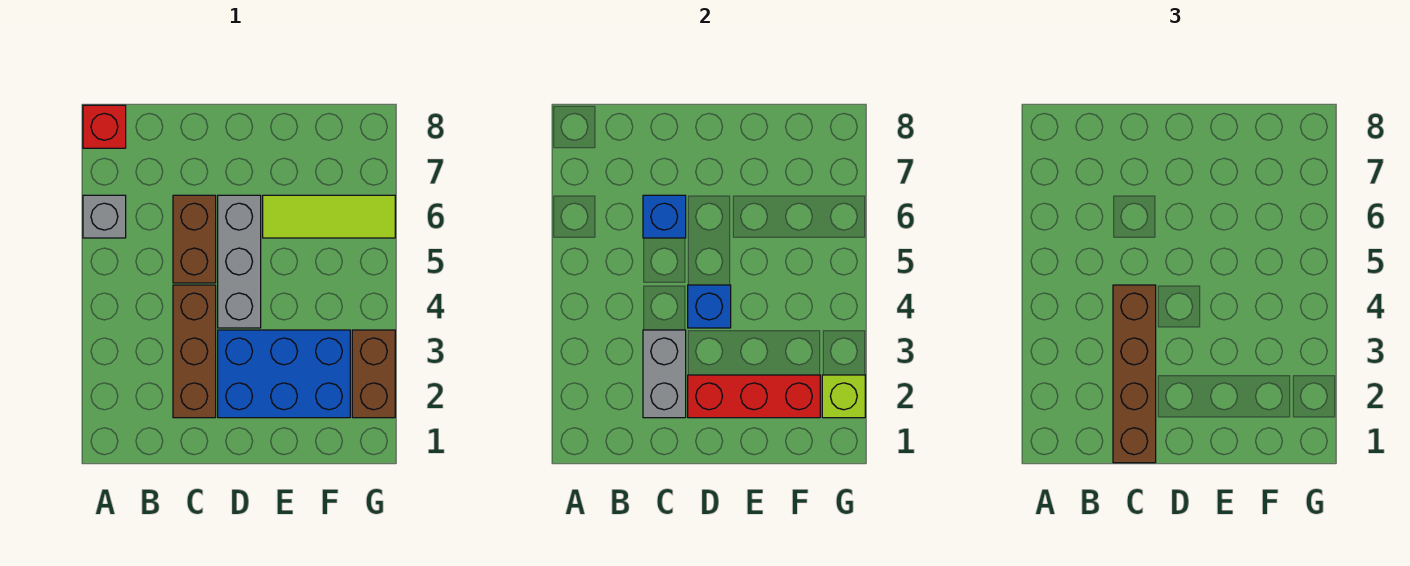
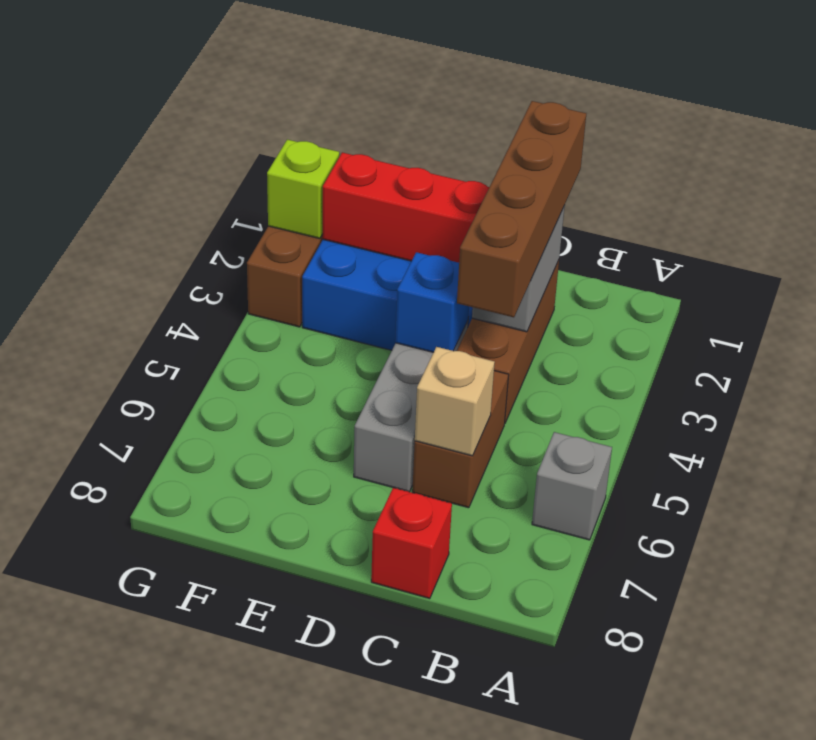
red 1x1 brick [83,105,126,148] -> red 1x1 brick moved to [371,488,452,599]
blue 1x1 brick [643,195,686,238] -> tan 1x1 brick [415,347,495,456]
lime 1x3 tile [263,195,395,238] -> none

